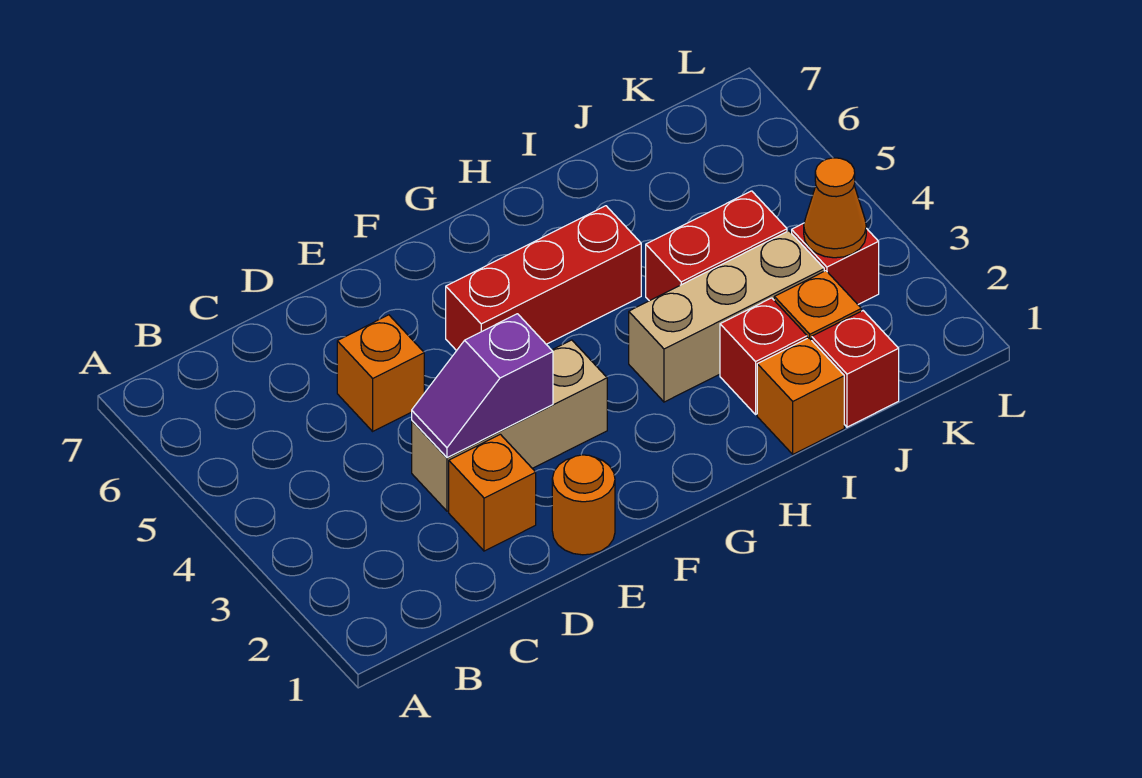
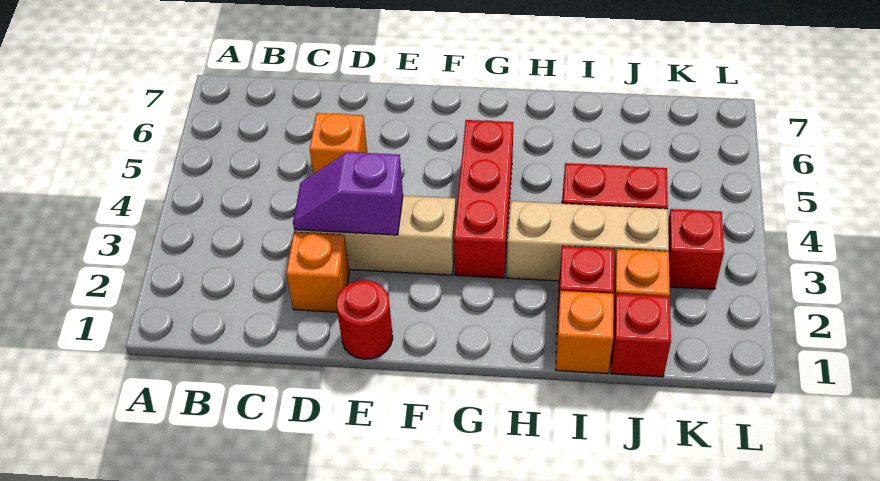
orange 1x1 round brick [552,455,615,555] -> red 1x1 round brick [336,280,393,359]
red 1x3 brick [446,206,641,351] -> red 1x3 brick turned to [454,120,513,278]
orange 1x1 cone [804,158,866,258] -> none

